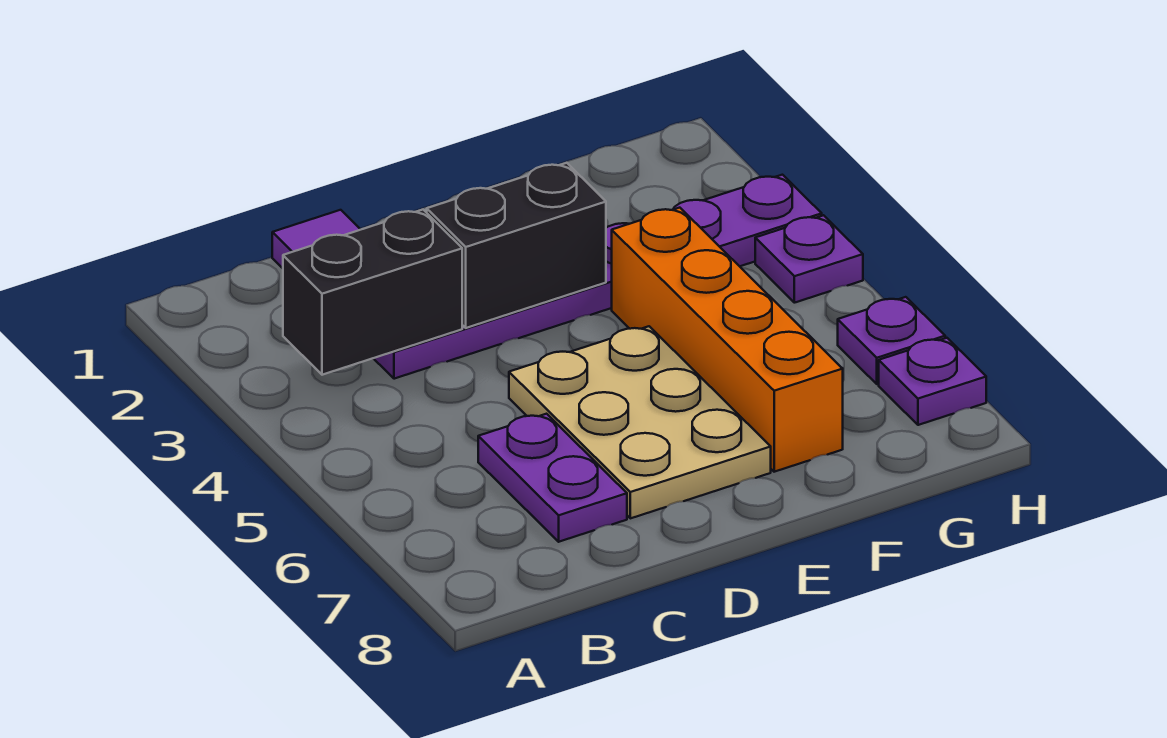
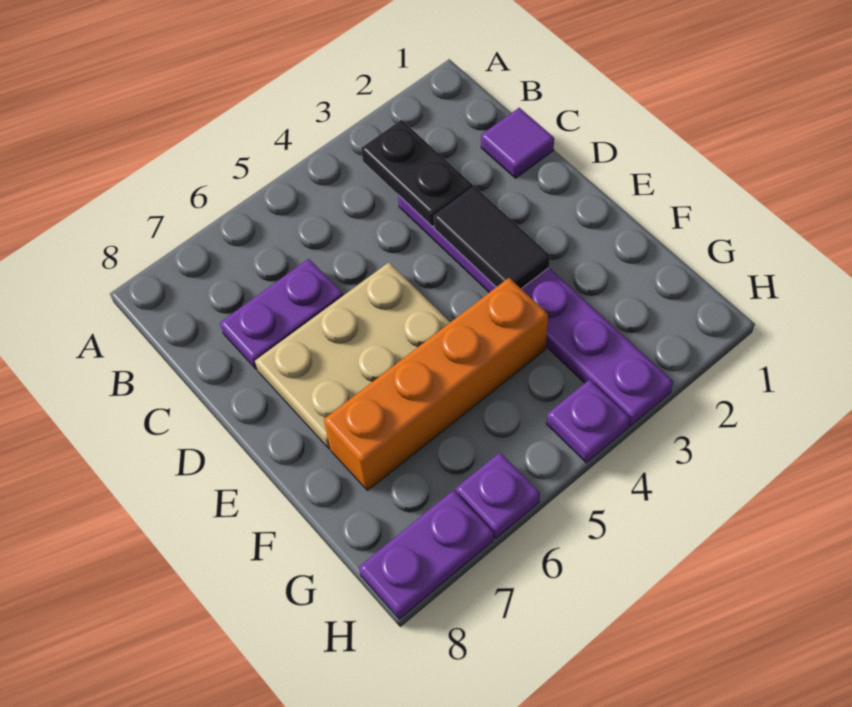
black 1x2 brick [283,210,462,375] -> black 1x2 plate [361,120,473,226]
black 1x2 brick [427,163,606,328] -> black 1x2 tile [434,186,550,289]
purple 1x1 plate [879,338,986,425] -> purple 1x2 plate [359,490,493,619]

